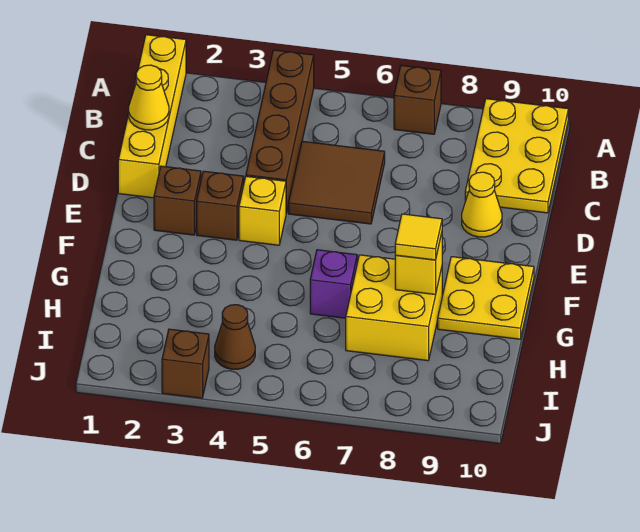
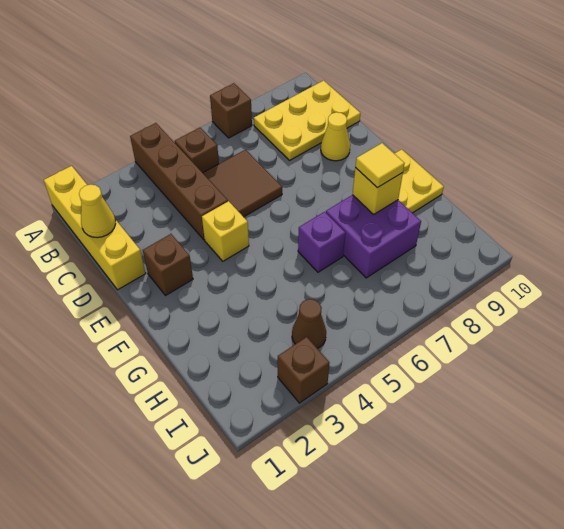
yellow 2x3 plate [465,99,568,213] -> yellow 2x3 plate turned to [254,80,360,160]
brown 1x1 brick [197,171,244,240] -> brown 1x1 brick moved to [175,128,219,173]
yellow 2x2 brick [346,255,442,361] -> purple 2x2 brick [326,195,421,278]

